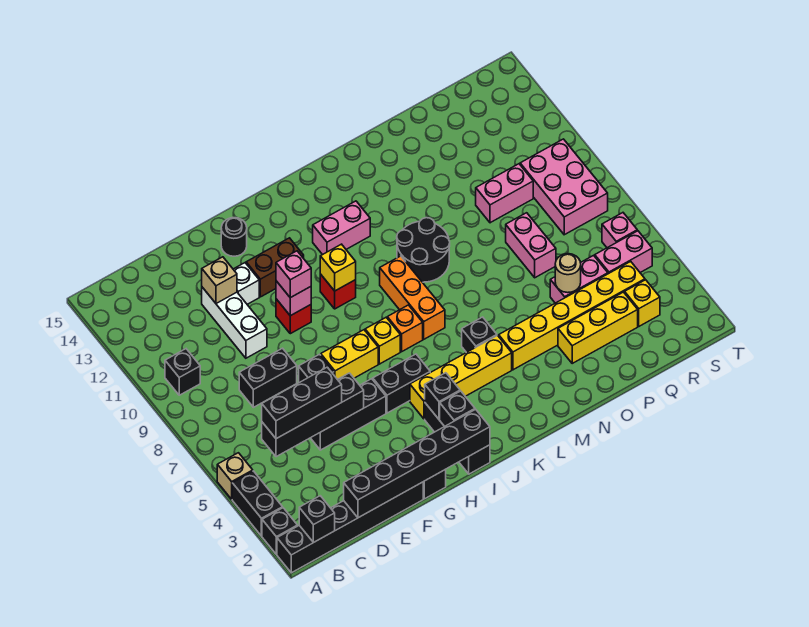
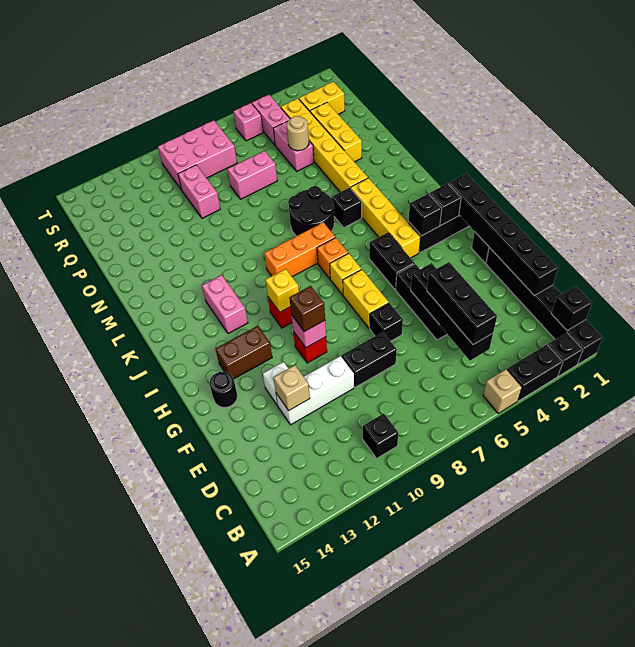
black 1x2 brick [239,348,297,407] -> black 1x2 brick turned to [342,332,397,387]
pink 1x1 brick [276,251,311,298] -> brown 1x1 brick [289,286,325,332]
brown 1x2 brick [246,238,304,297] -> brown 1x2 brick turned to [215,326,272,379]
black 2x2 round brick [397,218,450,282] -> black 2x2 round brick moved to [288,186,334,236]
yellow 1x1 brick [625,280,660,326] -> yellow 1x2 brick [299,82,345,114]

